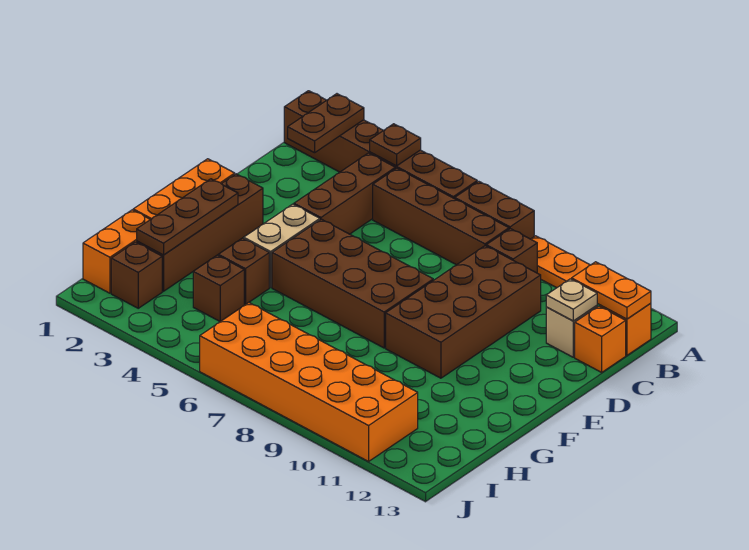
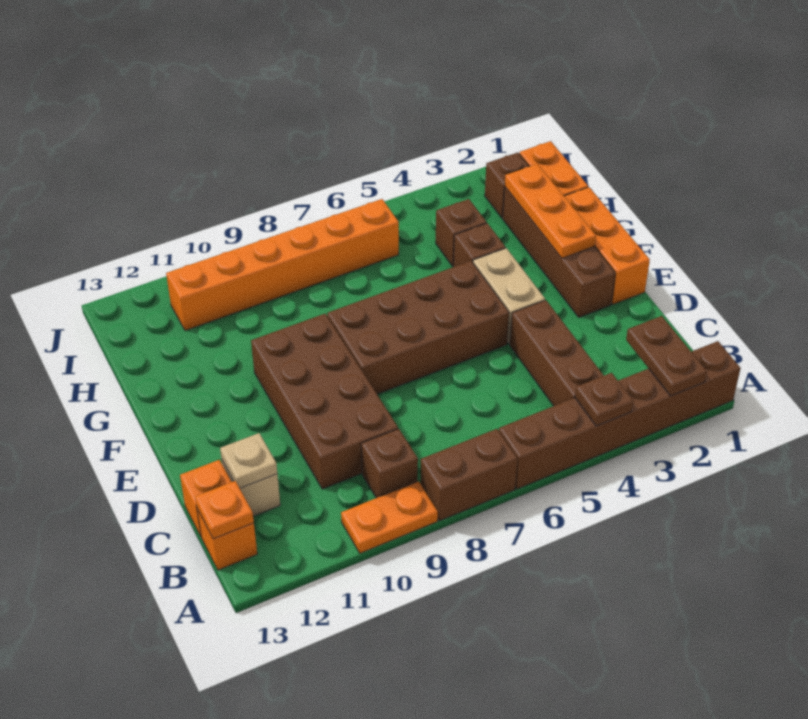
brown 1x4 brick [373,168,509,265] -> none
orange 1x2 plate [572,262,651,319] -> orange 1x1 plate [195,481,254,539]
brown 1x3 plate [137,179,238,255] -> orange 1x3 plate [505,164,596,258]
orange 2x6 brick [200,303,418,461] -> orange 1x6 brick [166,199,399,331]

